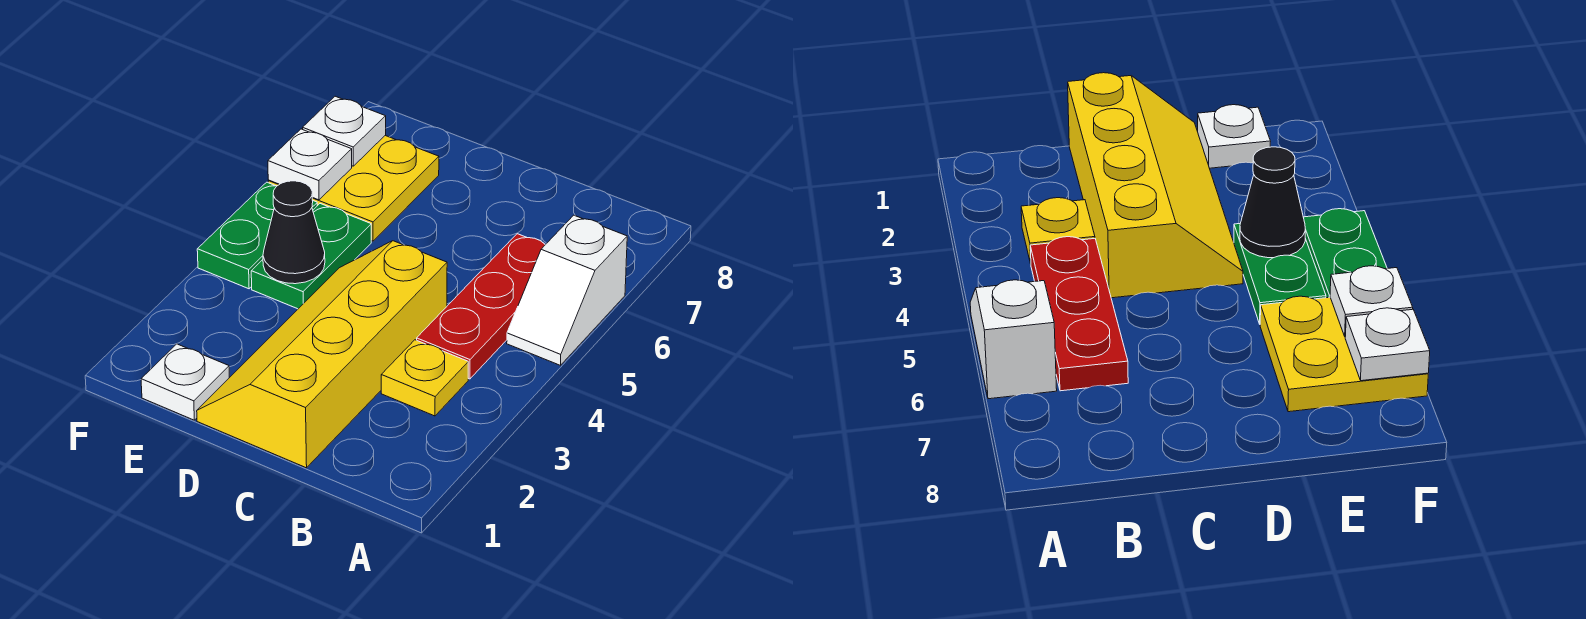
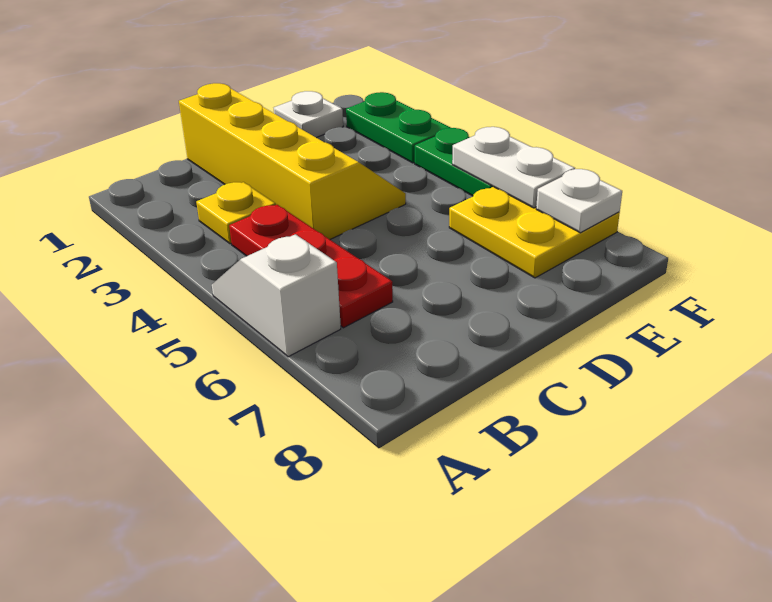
green 1x2 plate [251,204,371,309] -> green 1x2 plate moved to [346,92,451,163]
black 1x1 cone [263,181,325,284] -> none
white 1x1 plate [268,129,352,200] -> white 1x2 plate [452,127,575,208]

